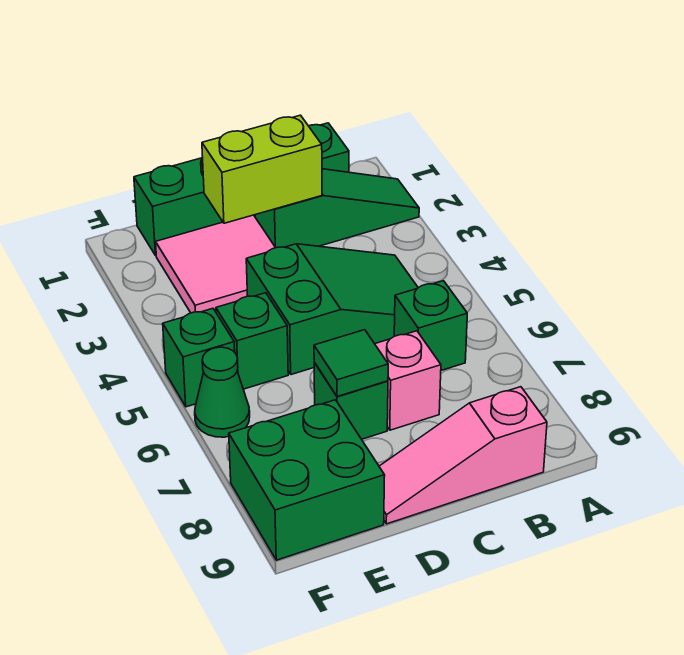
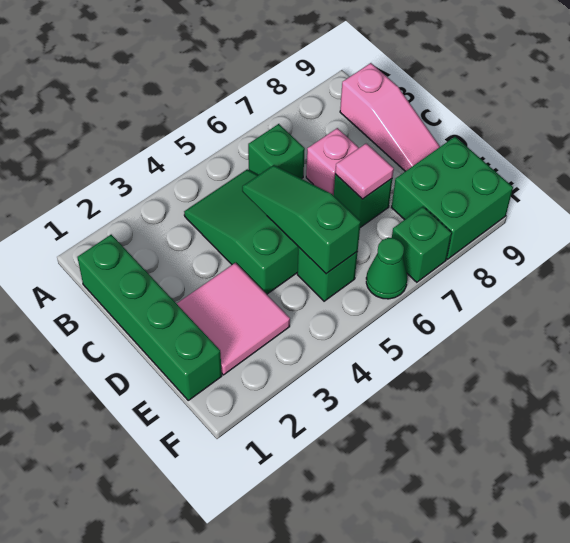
green 1x3 slope [255,169,419,248] -> green 1x3 slope moved to [242,165,361,274]
lime 1x2 brick [202,115,322,223] -> none
green 1x1 tile [314,330,388,397] -> pink 1x1 tile [335,143,394,199]
green 1x1 brick [163,309,235,407] -> green 1x1 brick moved to [392,207,452,282]

